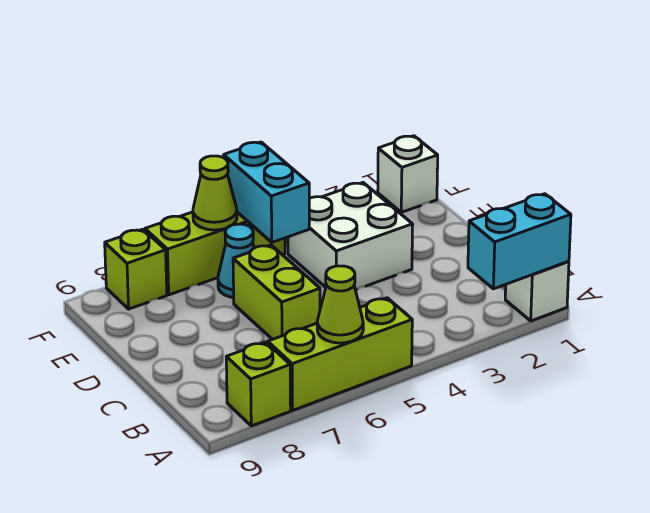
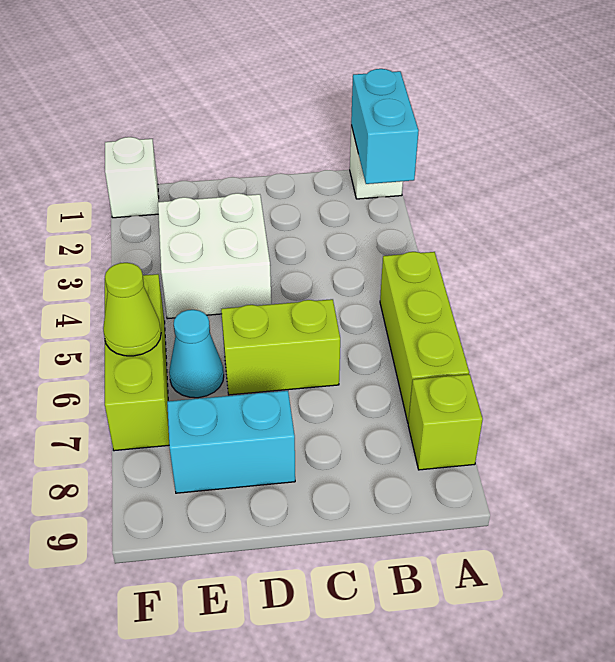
lime 1x1 cone [317,266,363,343] -> none
cyan 1x2 brick [224,142,309,242] -> cyan 1x2 brick moved to [167,391,295,493]
lime 1x1 brick [105,229,167,309] -> none

